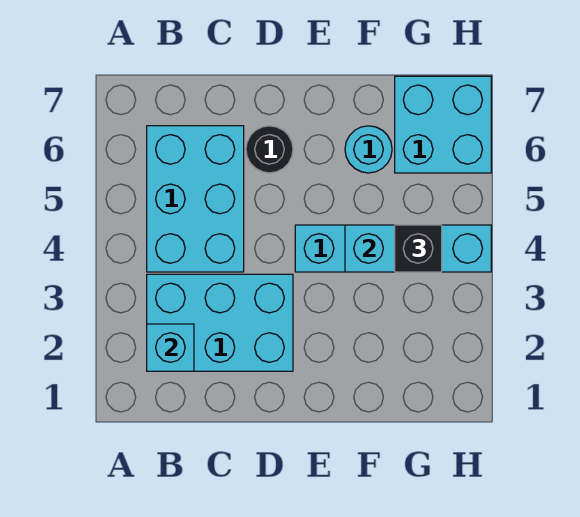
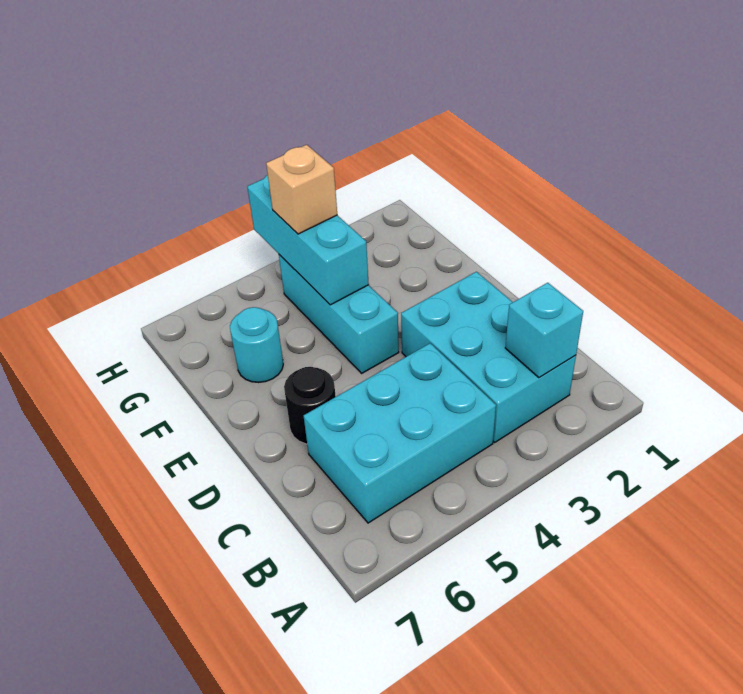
black 1x1 brick [395,225,442,272] -> tan 1x1 brick [266,145,337,234]
cyan 2x2 brick [395,76,491,173] -> none

